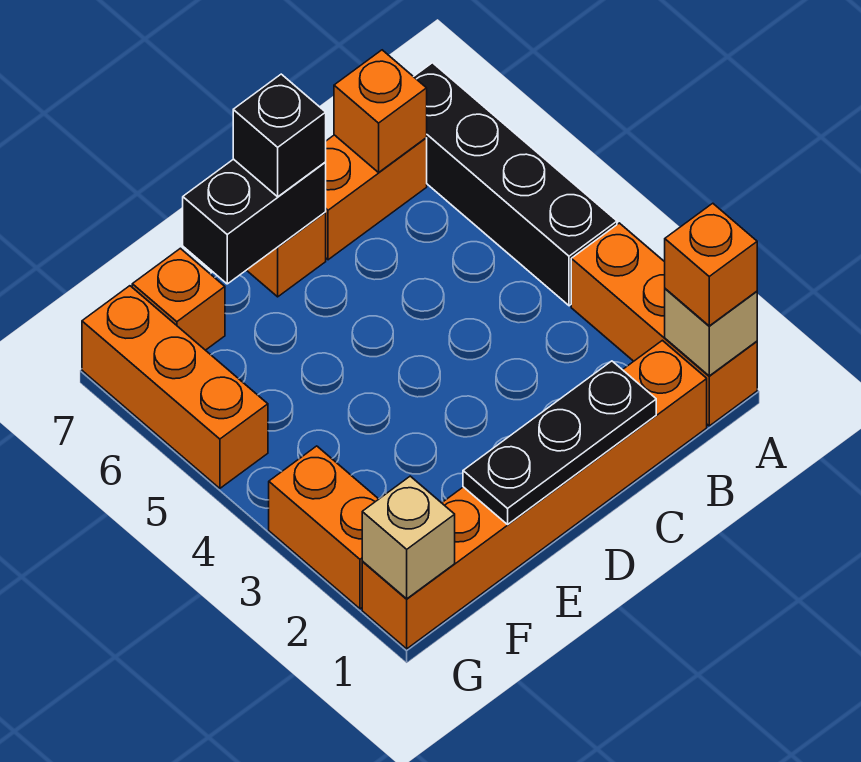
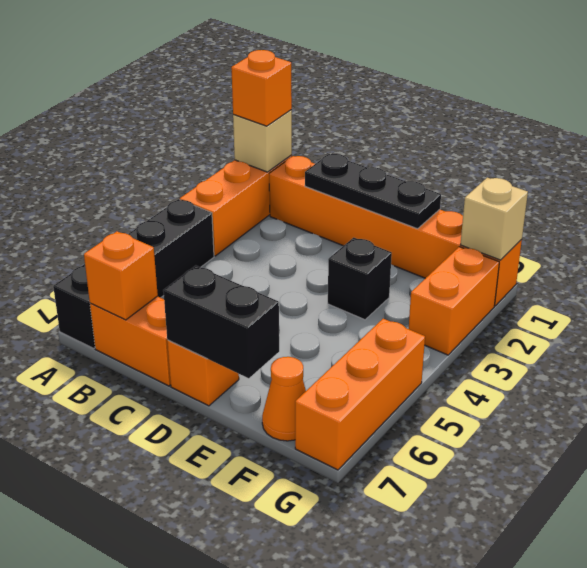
black 1x1 brick [233,74,326,197] -> black 1x1 brick moved to [328,238,392,320]
orange 1x1 brick [132,248,225,350] -> orange 1x1 cone [262,357,306,441]

